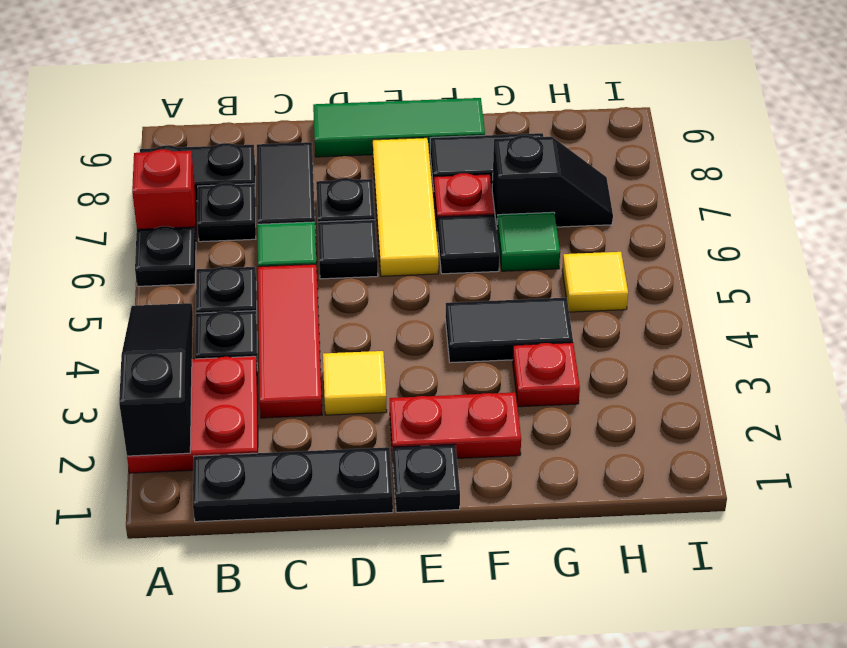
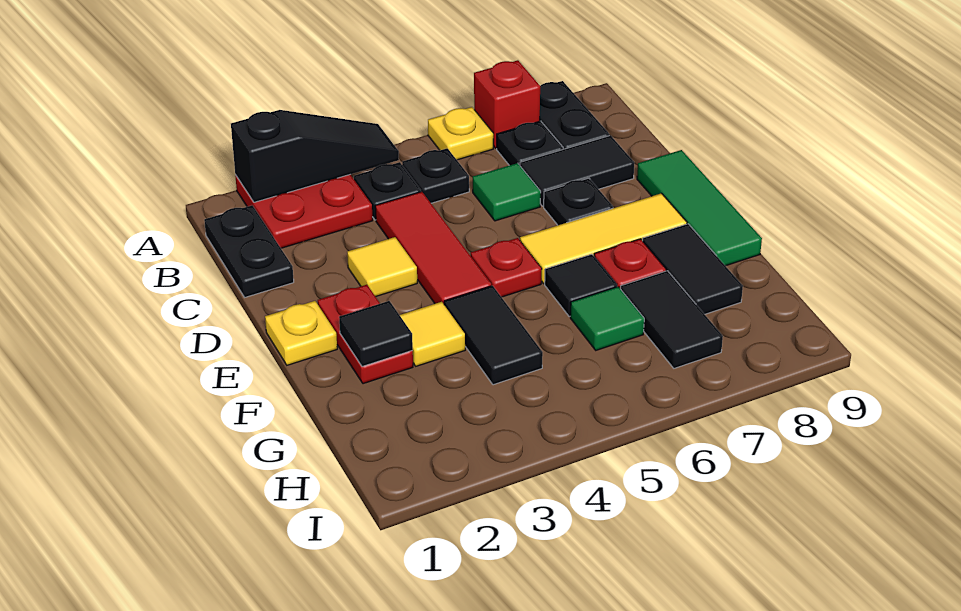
black 1x1 plate [135,226,196,286] -> yellow 1x1 plate [428,107,493,160]
black 1x3 plate [193,447,393,522] -> black 1x2 plate [204,205,294,297]
red 1x3 tile [258,264,322,418] -> red 1x3 tile turned to [375,192,491,304]
black 1x1 tile [318,220,378,279] -> black 1x1 tile moved to [339,301,413,367]
black 1x1 plate [393,444,460,512] -> yellow 1x1 plate [265,301,337,365]
red 1x1 plate [513,343,580,407] -> red 1x1 plate moved to [471,238,542,297]
black 1x2 slope [492,135,613,227] -> black 1x2 tile [621,271,723,368]
yellow 1x1 tile [562,252,628,312] -> yellow 1x1 tile moved to [400,302,465,366]

